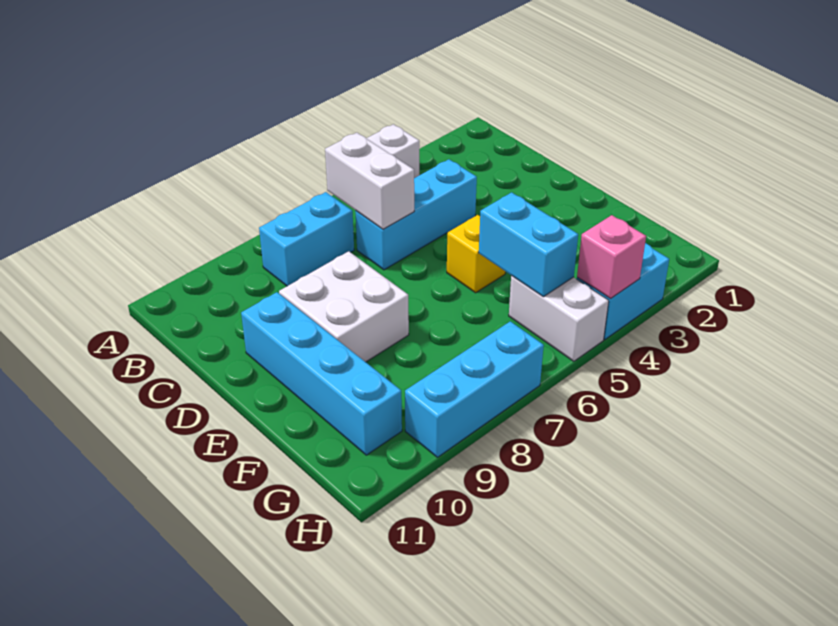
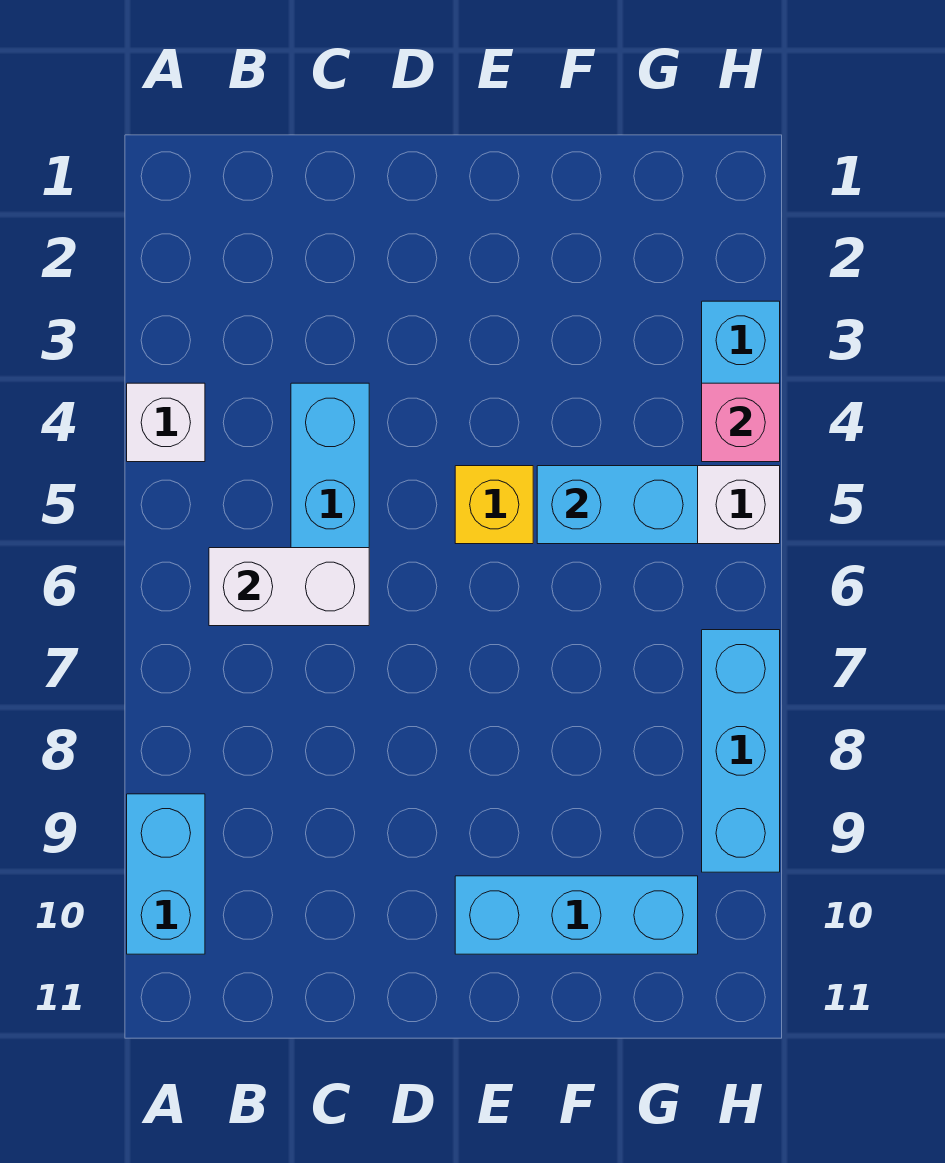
cyan 1x2 brick [259,192,354,286] -> cyan 1x2 brick moved to [127,794,205,954]
white 2x2 brick [279,251,409,362] -> none
cyan 1x4 brick [241,292,402,455] -> cyan 1x3 brick [455,876,698,954]

